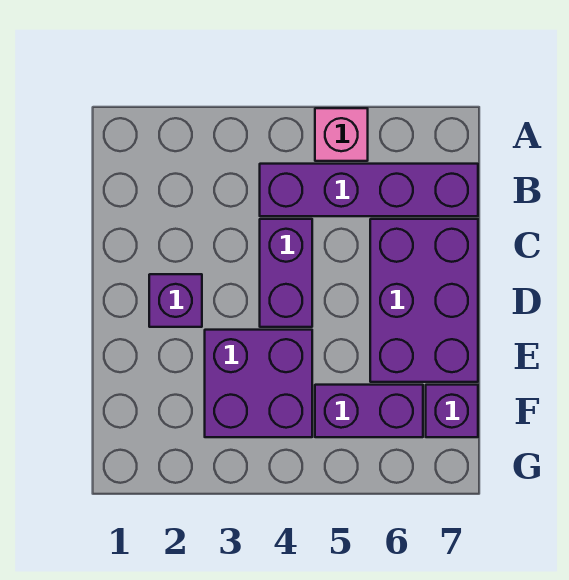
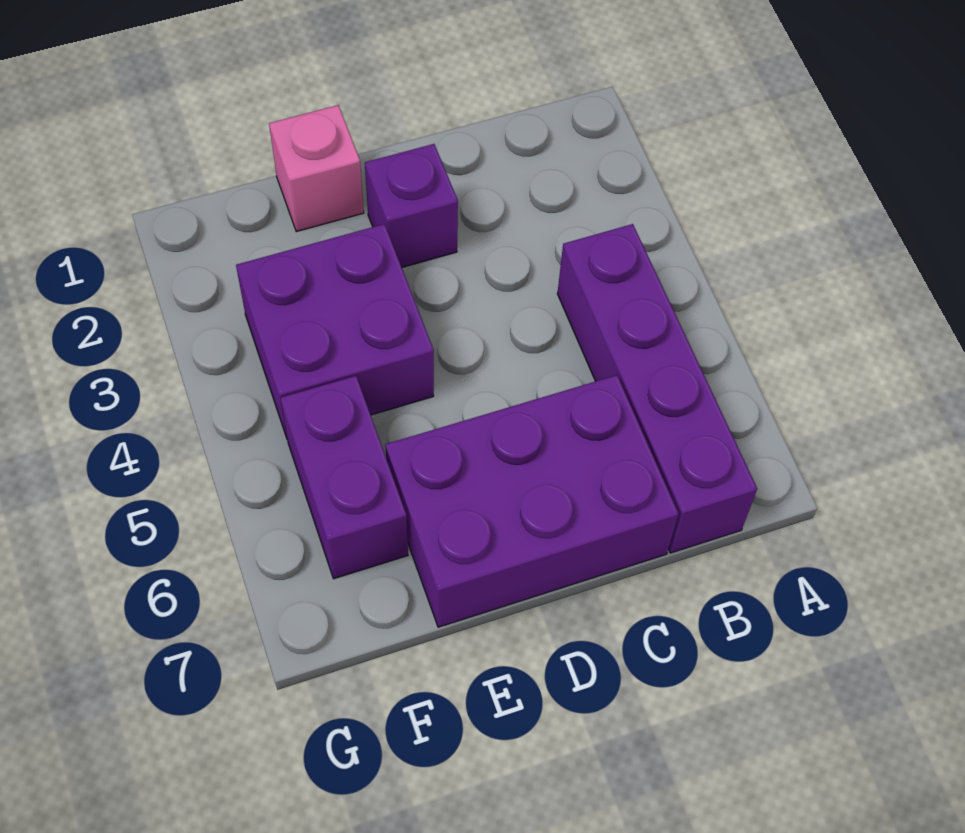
pink 1x1 brick [315,108,368,161] -> pink 1x1 brick moved to [269,105,364,232]
purple 1x2 brick [260,219,312,327] -> none
purple 1x1 brick [426,385,478,437] -> none

